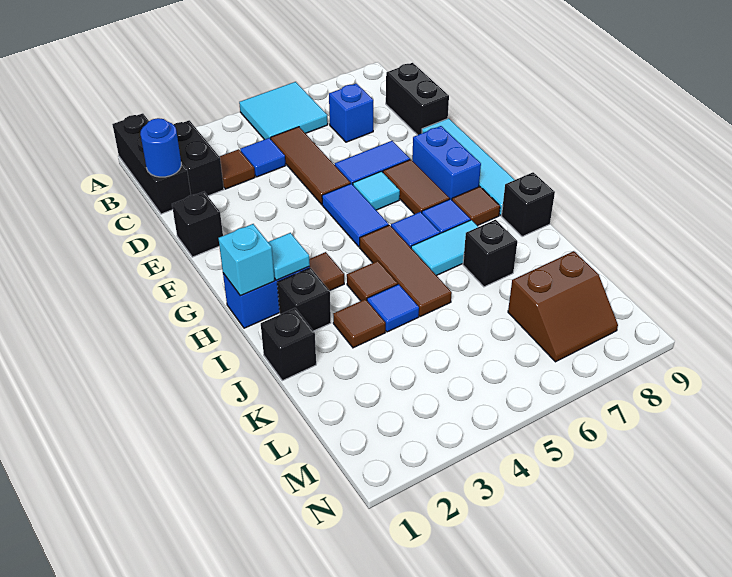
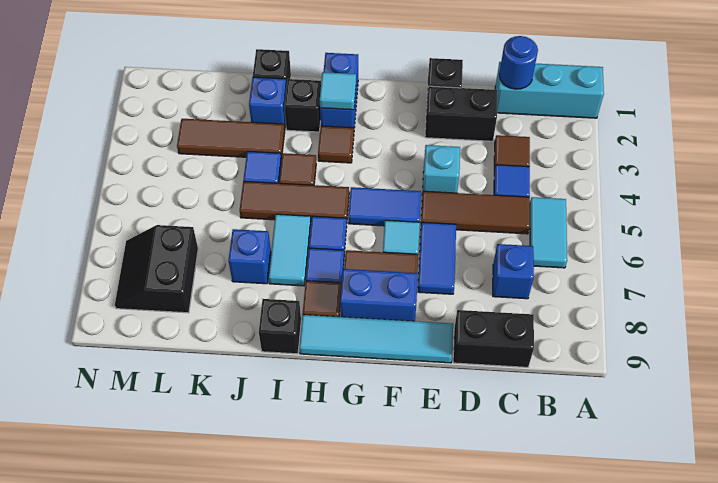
black 1x3 brick [112,113,191,214] -> cyan 1x3 brick [495,62,604,118]
cyan 2x2 tile [239,82,328,140] -> cyan 1x2 tile [530,197,567,268]
black 1x2 brick [174,120,224,196] -> black 1x2 brick moved to [425,86,497,141]
cyan 1x1 brick [218,224,275,296] -> cyan 1x1 brick moved to [422,145,460,195]
none -> blue 1x1 brick [249,77,287,129]
brown 1x1 tile [333,299,385,348] -> brown 1x3 tile [177,119,285,159]
black 1x1 brick [463,220,517,287] -> blue 1x1 brick [228,229,271,284]
brown 2x2 slope [508,251,618,362] -> black 2x2 slope [115,225,198,313]

